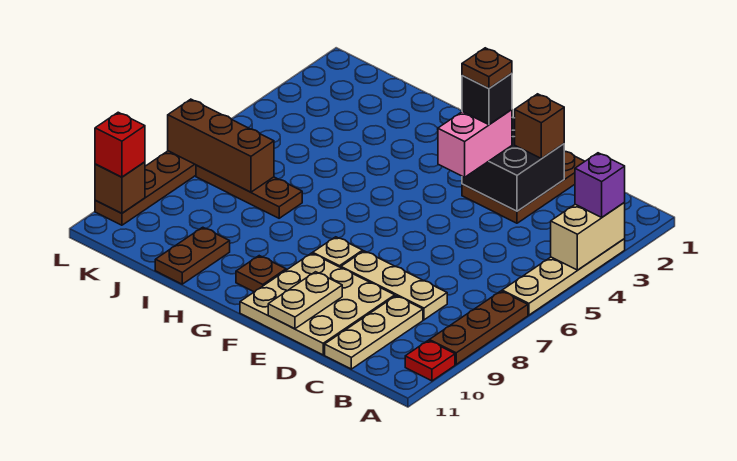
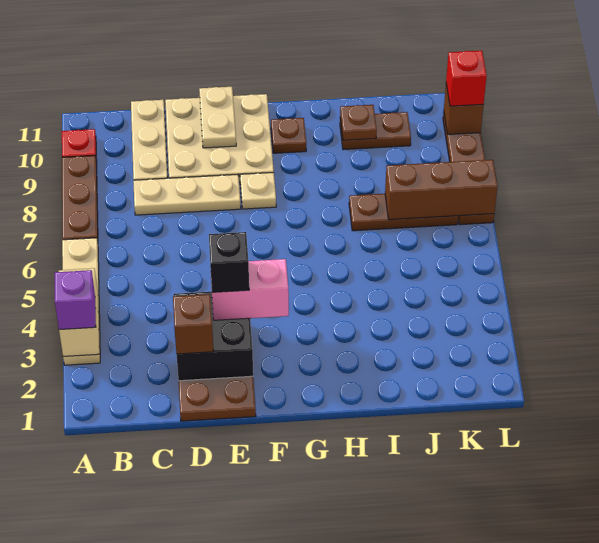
pink 1x2 brick [438,110,512,177] -> pink 1x2 brick turned to [211,259,289,320]
brown 1x1 plate [462,48,512,89] -> brown 1x1 plate moved to [340,105,377,140]
brown 1x2 plate [155,227,230,284] -> brown 1x2 plate turned to [340,112,411,150]

